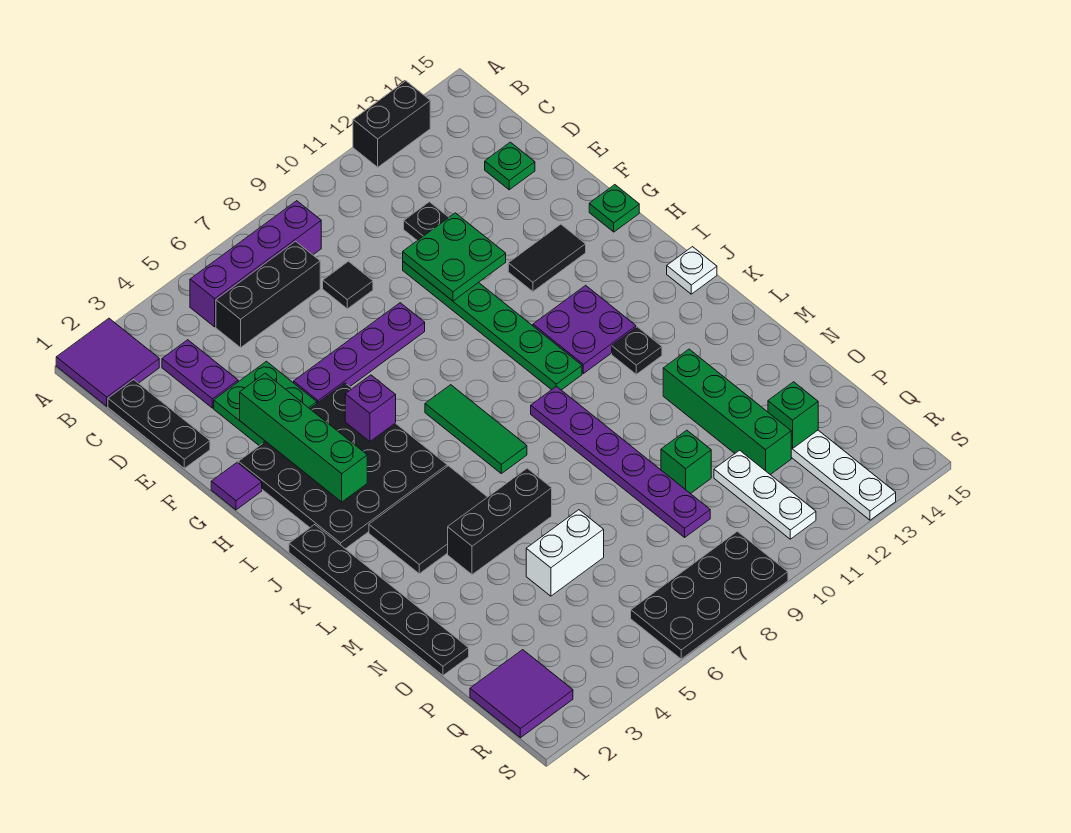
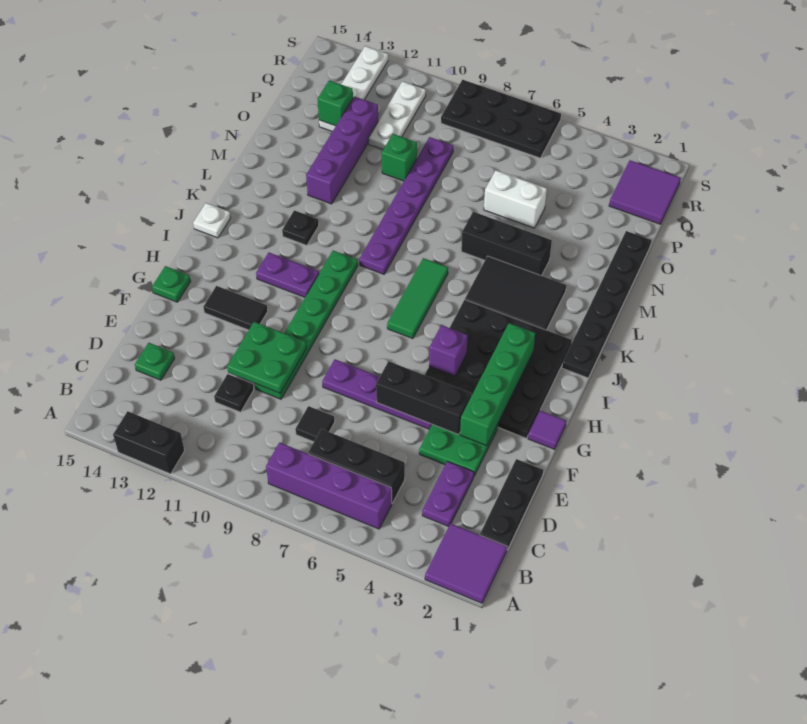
none -> black 1x3 brick [376,361,471,435]
purple 2x2 plate [533,285,636,374] -> purple 1x2 plate [256,253,319,297]
green 1x4 brick [663,349,791,475] -> purple 1x4 brick [306,96,378,204]

